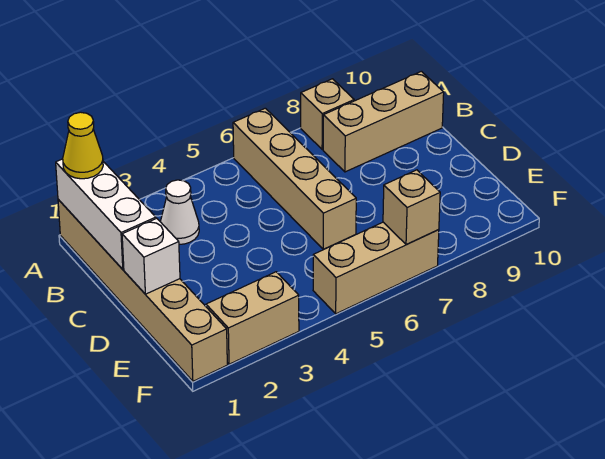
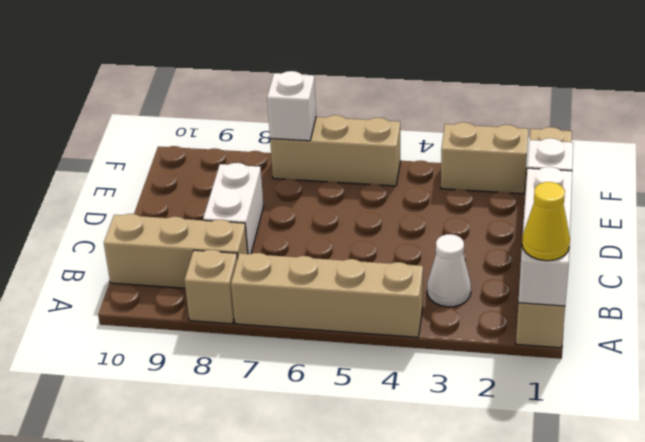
tan 1x4 brick [233,108,356,249] -> tan 1x4 brick turned to [231,253,423,337]
none -> white 1x2 brick [203,163,264,254]
tan 1x1 brick [383,170,440,245] -> white 1x1 brick [267,71,316,141]

